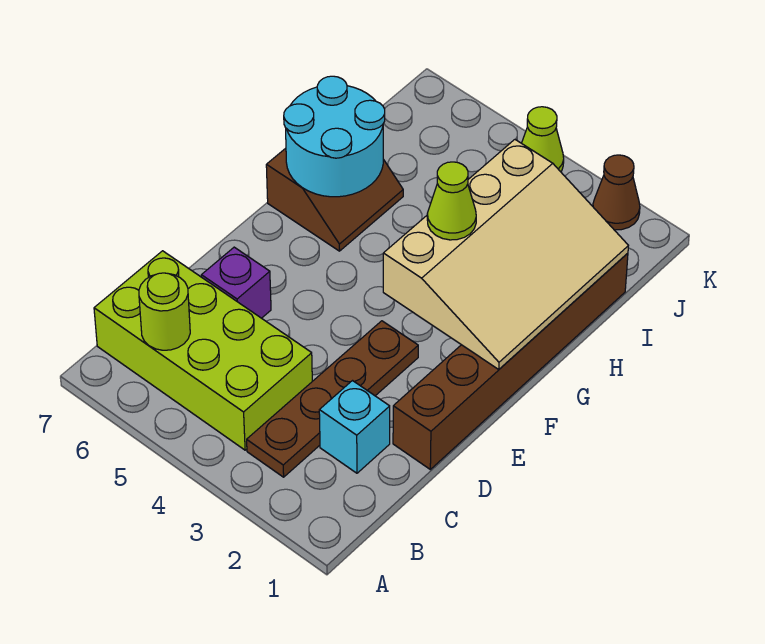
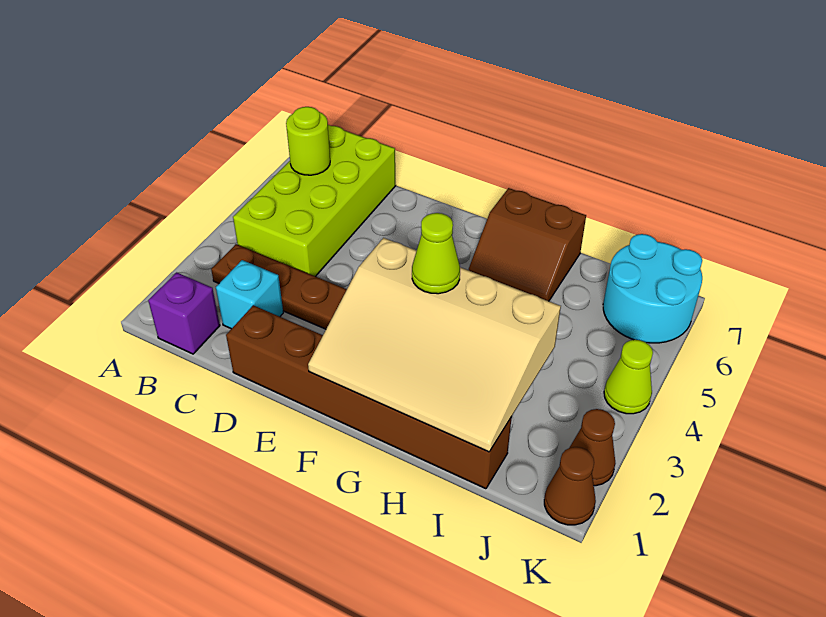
purple 1x1 brick [201,247,271,318] -> purple 1x1 brick moved to [148,272,220,354]
cyan 2x2 round brick [284,76,385,197] -> cyan 2x2 round brick moved to [603,234,702,343]
none -> brown 1x1 cone [544,447,596,525]

